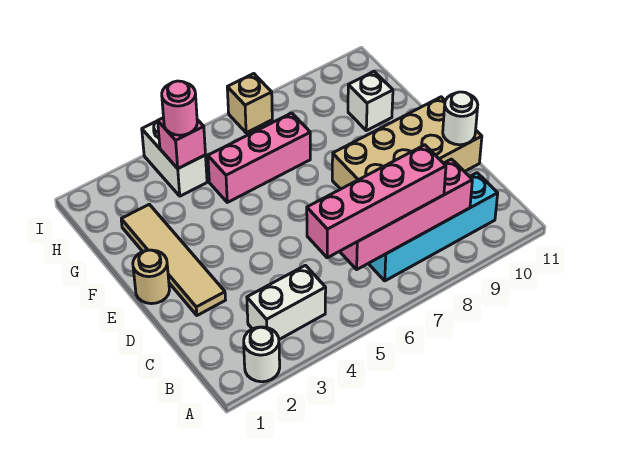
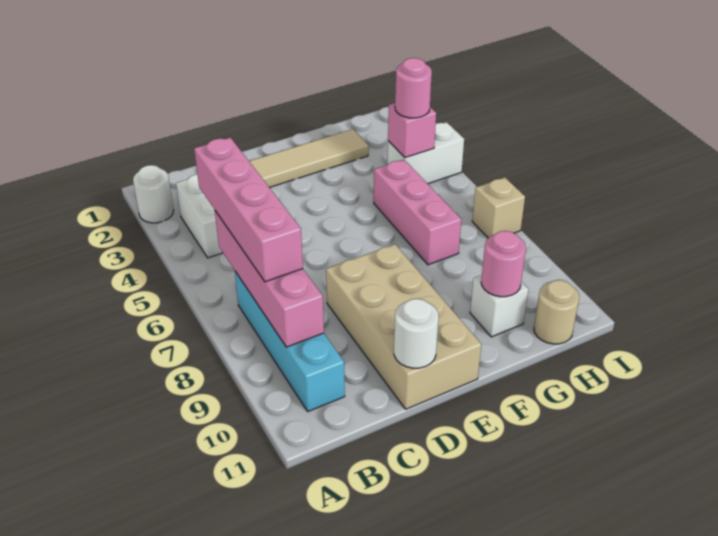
tan 1x1 round brick [133,250,169,304] -> tan 1x1 round brick moved to [534,280,579,344]
none -> pink 1x1 round brick [481,231,526,297]

